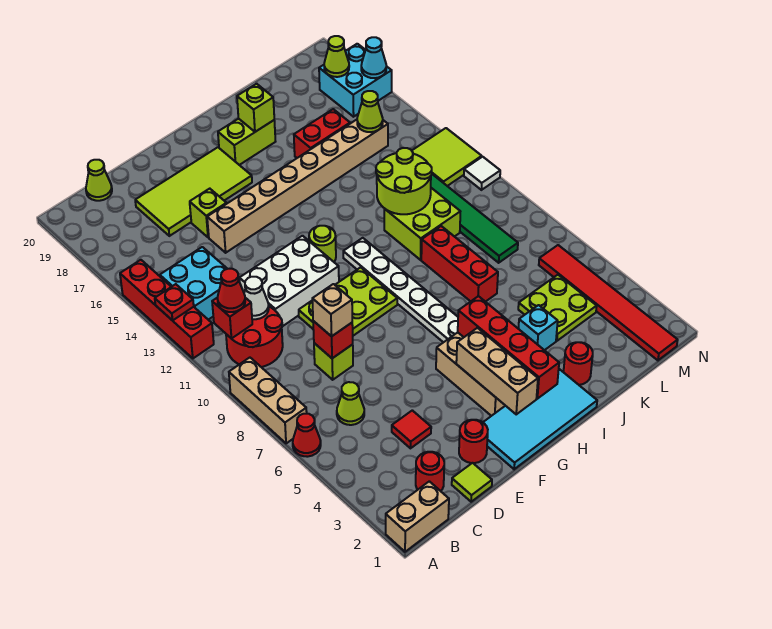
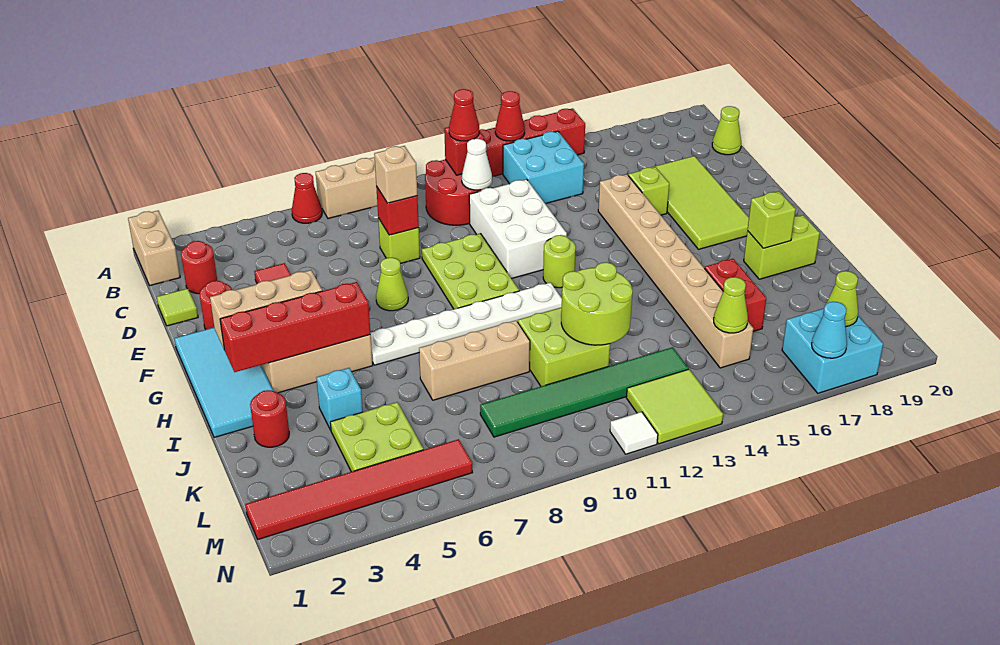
red 1x1 plate [155,284,194,321] -> red 1x1 cone [495,91,525,141]
lime 1x1 cone [337,382,364,425] -> lime 1x1 cone moved to [376,258,408,311]
lime 1x2 brick [218,119,276,165] -> lime 1x2 brick turned to [744,215,820,279]
red 1x3 brick [421,226,498,302] -> tan 1x3 brick [419,320,530,400]

